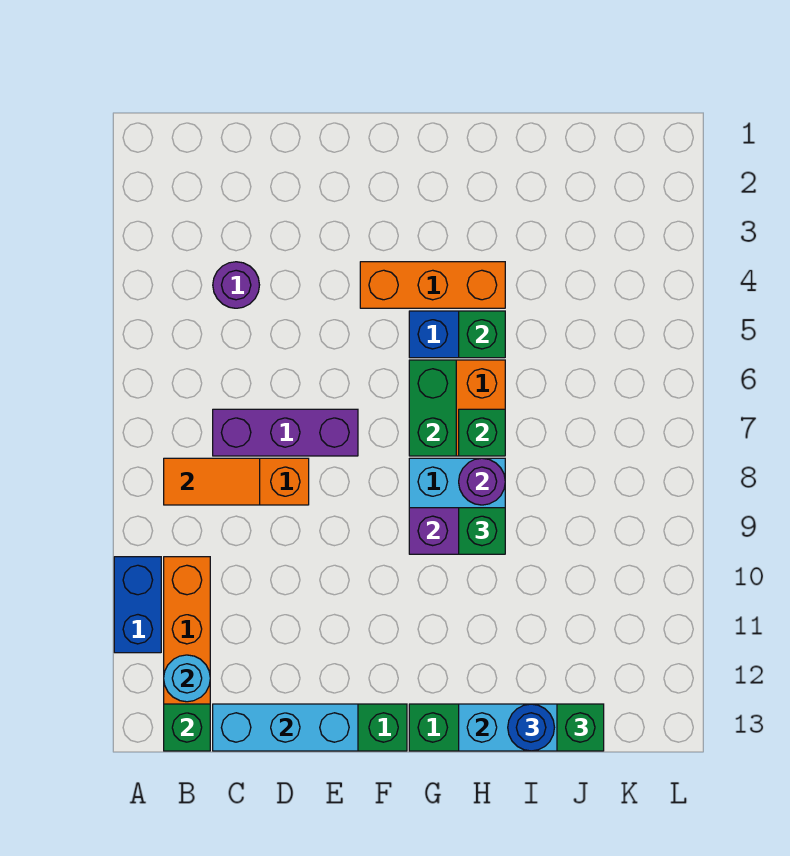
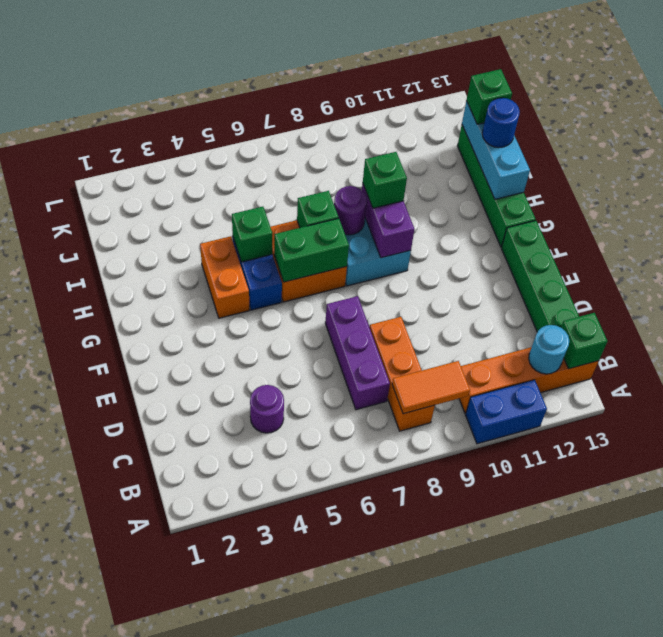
orange 1x2 tile [164,458,260,505] -> orange 1x2 tile turned to [392,361,470,414]
cyan 1x3 brick [213,704,358,751] -> none
orange 1x3 brick [360,262,505,308] -> orange 1x2 brick [200,236,249,318]

